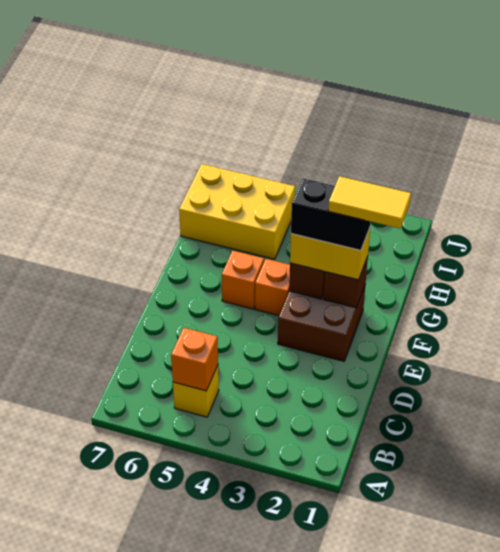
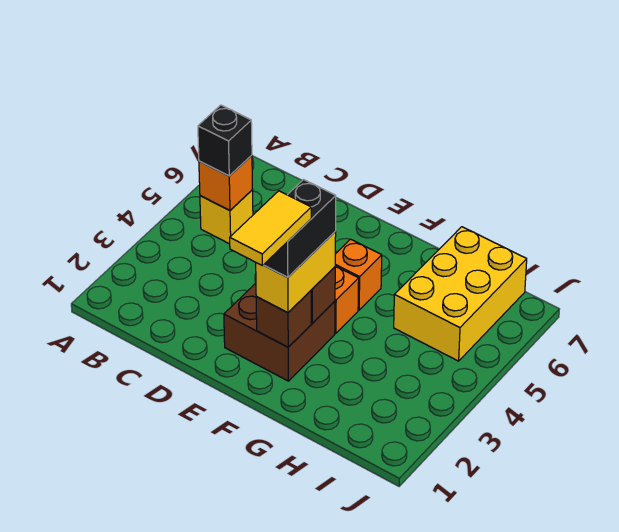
none -> black 1x1 brick [198,105,252,176]

